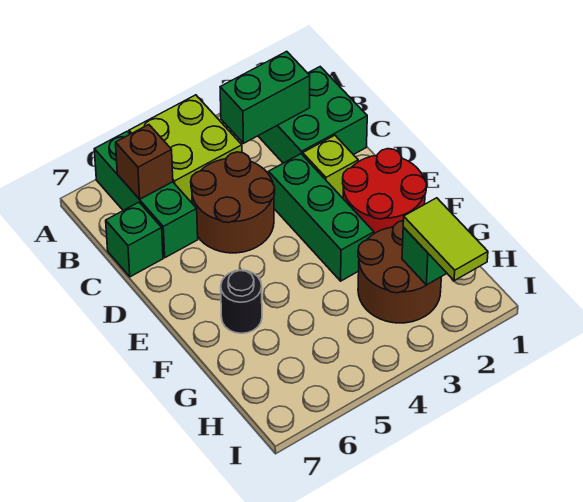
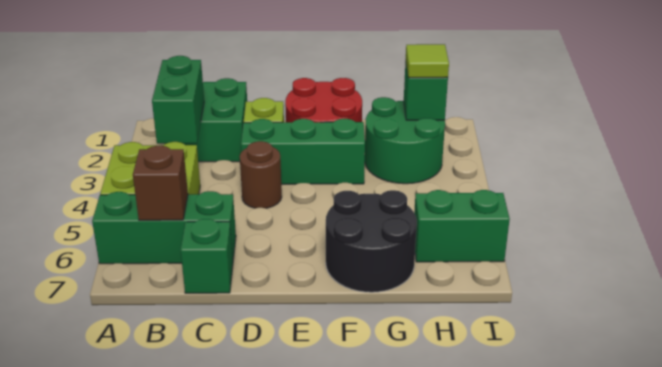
brown 2x2 round brick [191,152,275,253] -> brown 1x1 round brick [240,141,282,208]
black 1x1 round brick [221,270,262,333] -> black 2x2 round brick [326,190,417,292]
brown 2x2 round brick [358,220,441,323] -> green 2x2 round brick [365,97,445,184]
lime 1x2 tile [403,198,488,281] -> lime 1x1 tile [406,44,449,78]
none -> green 1x2 brick [414,190,510,262]

